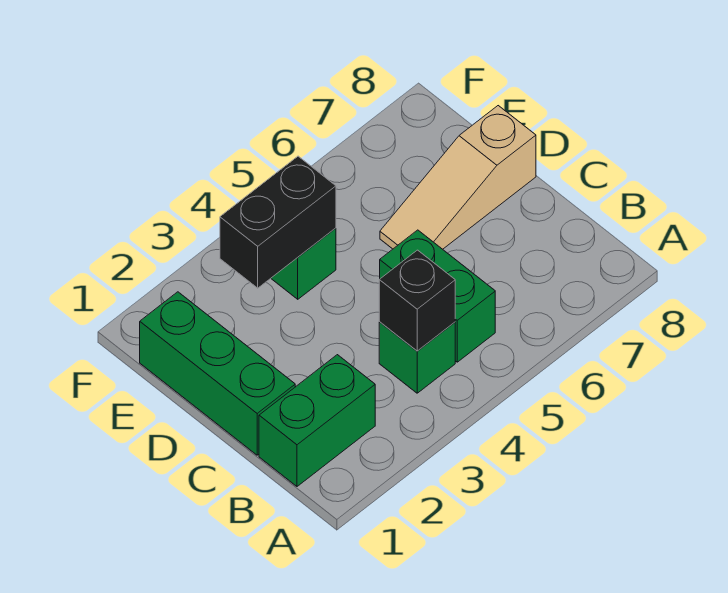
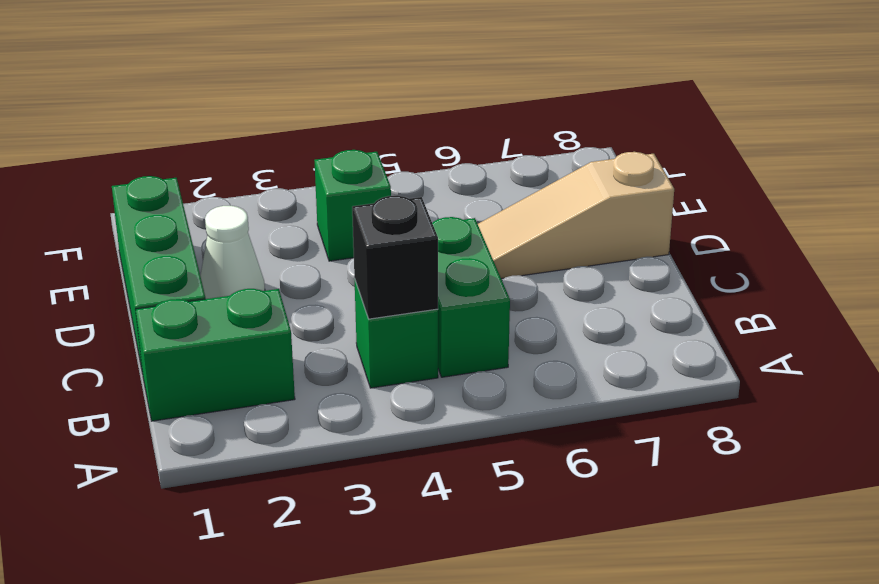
none -> white 1x1 cone [200,206,265,299]
black 1x2 brick [220,156,336,288] -> none

